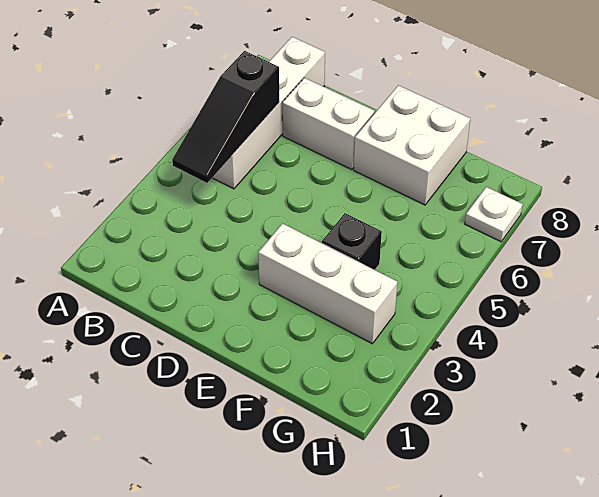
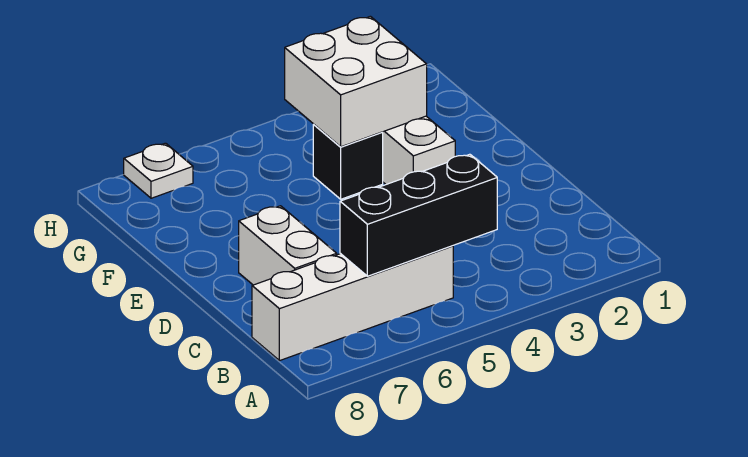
black 1x3 slope [172,51,279,183] -> black 1x3 brick [340,154,497,276]
white 2x2 brick [354,85,470,205] -> white 2x2 brick moved to [285,16,427,147]

